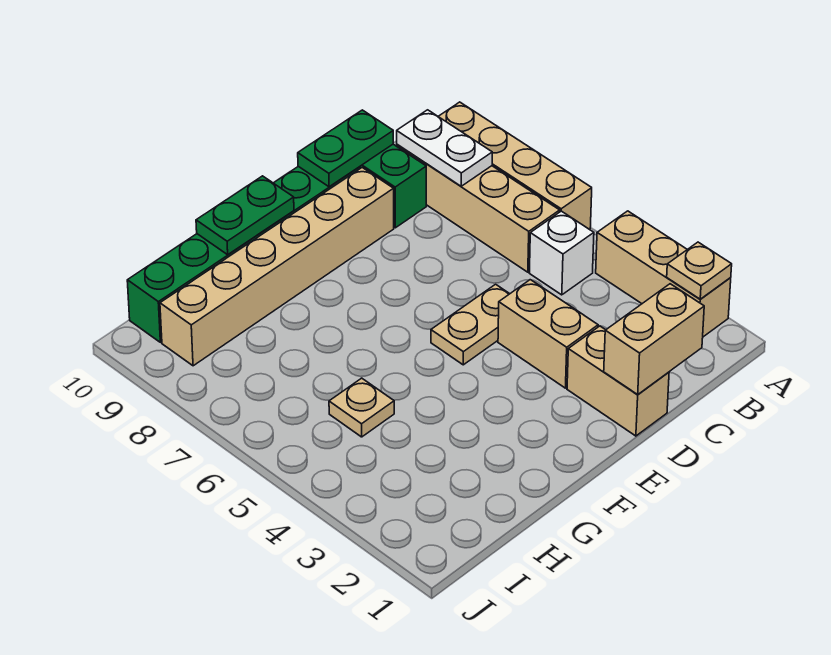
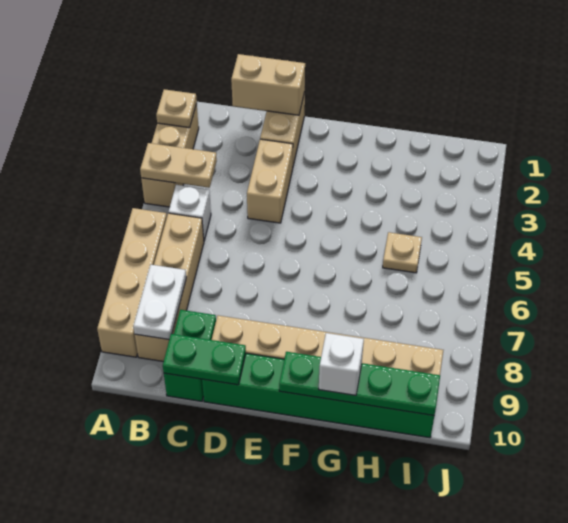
tan 1x2 plate [431,284,509,365] -> tan 1x2 plate moved to [140,143,217,188]
green 1x2 plate [196,176,294,255] -> green 1x4 plate [279,352,440,416]
none -> white 1x1 brick [319,333,364,395]

